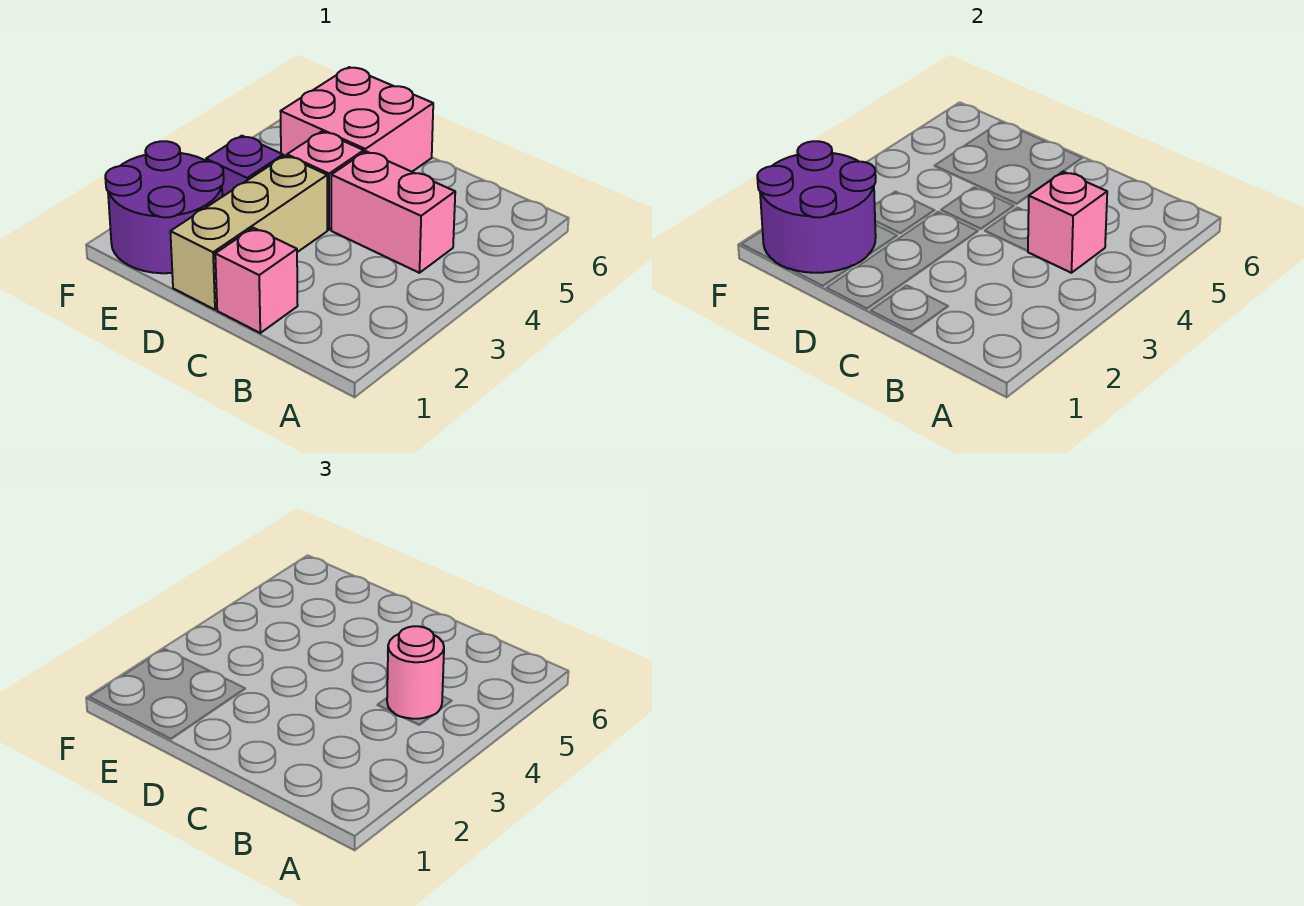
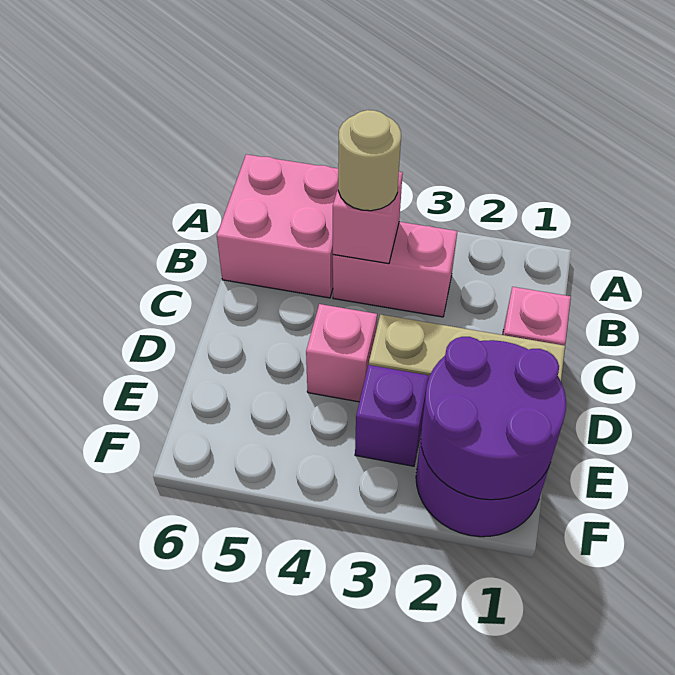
pink 1x2 brick [331,151,455,273] -> pink 1x2 brick turned to [333,222,457,317]
pink 1x1 round brick [387,626,444,719] -> tan 1x1 round brick [338,110,401,211]
pink 2x2 brick [281,67,433,172] -> pink 2x2 brick moved to [217,154,338,298]

